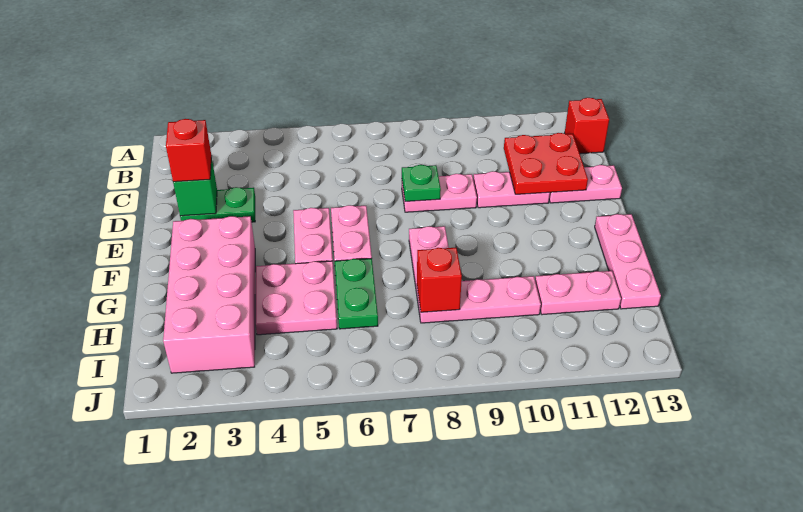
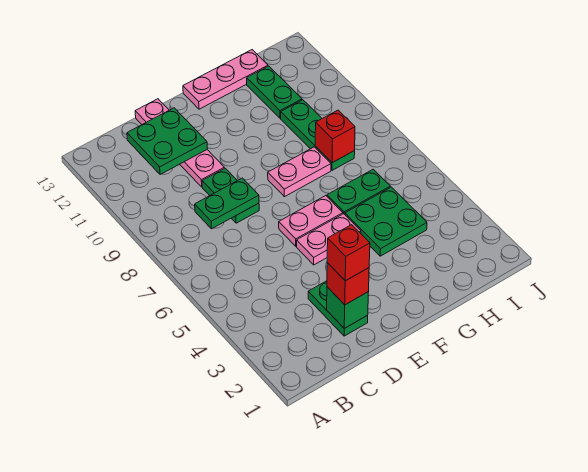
red 1x1 brick [565,98,609,154] -> red 1x1 brick moved to [327,225,370,281]
red 2x2 plate [504,133,588,194] -> green 2x2 plate [127,108,207,175]
pink 1x2 plate [402,174,477,212] -> green 1x2 plate [202,168,259,223]
green 1x1 plate [402,165,441,201] -> green 1x2 plate [195,178,259,229]
pink 2x4 brick [163,216,255,373] -> none
pink 2x2 plate [255,261,337,335] -> green 2x2 plate [345,187,427,256]
pink 1x3 plate [416,276,541,323] -> green 1x3 plate [281,100,355,170]
pink 1x2 plate [535,271,621,315] -> green 1x2 plate [247,66,302,118]

